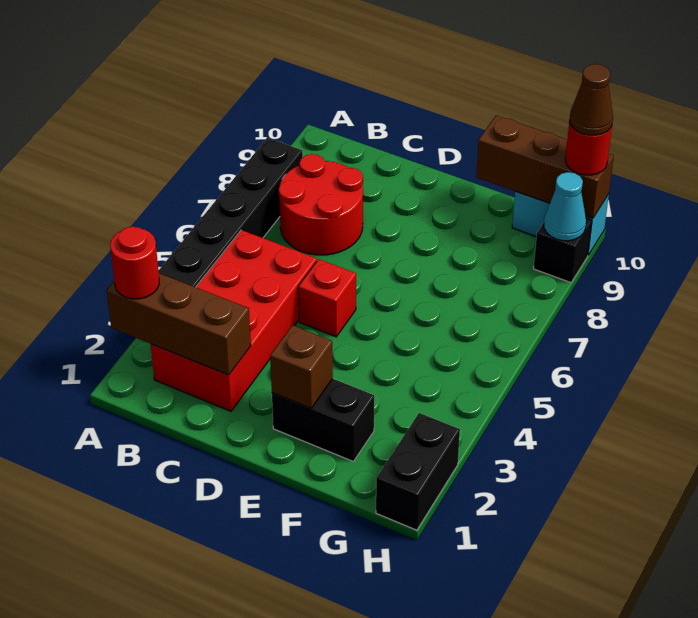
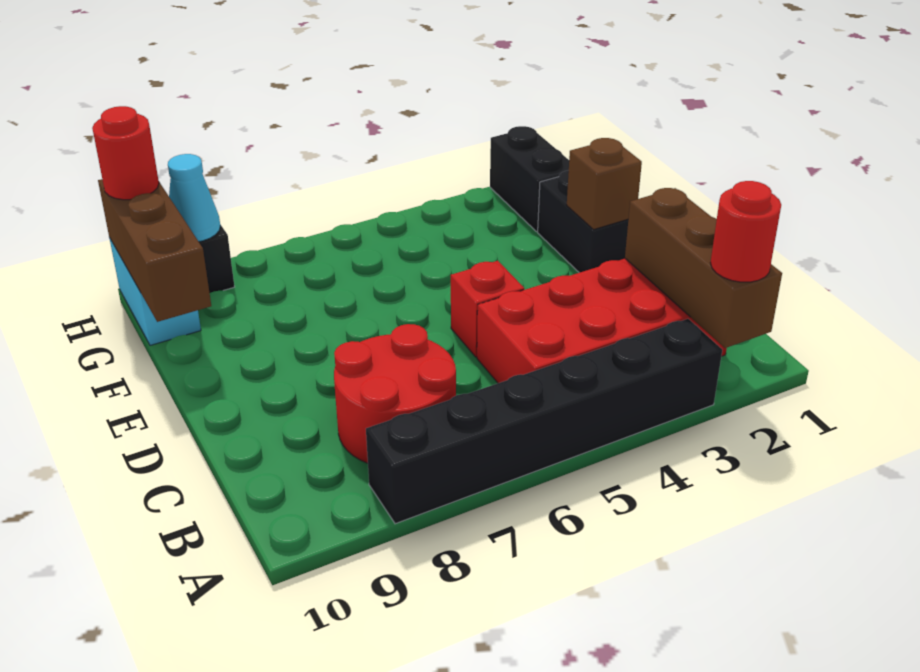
black 1x2 brick [376,413,460,530] -> black 1x2 brick turned to [490,126,569,232]
brown 1x1 cone [570,64,613,135] -> none

